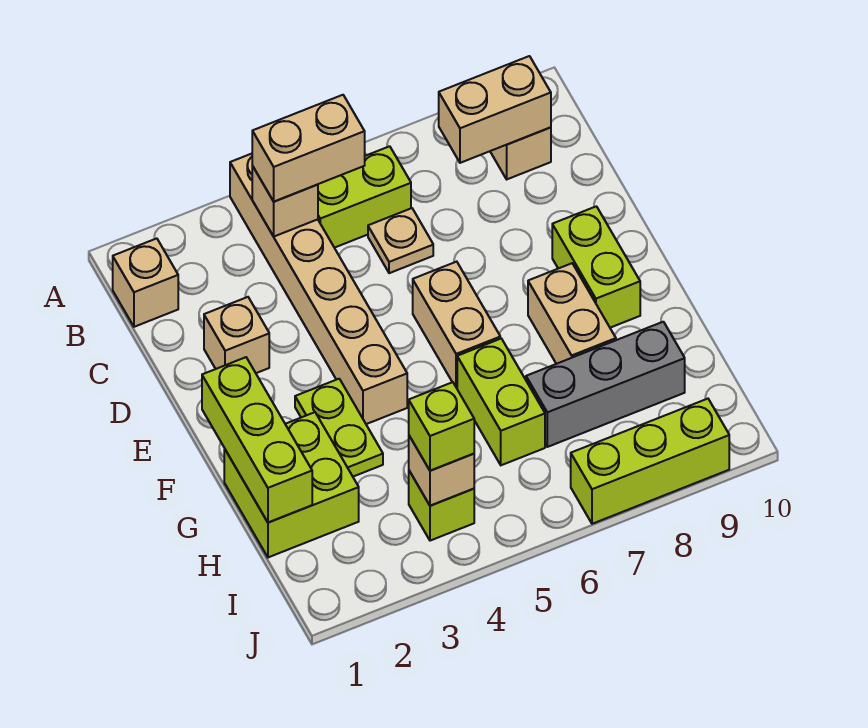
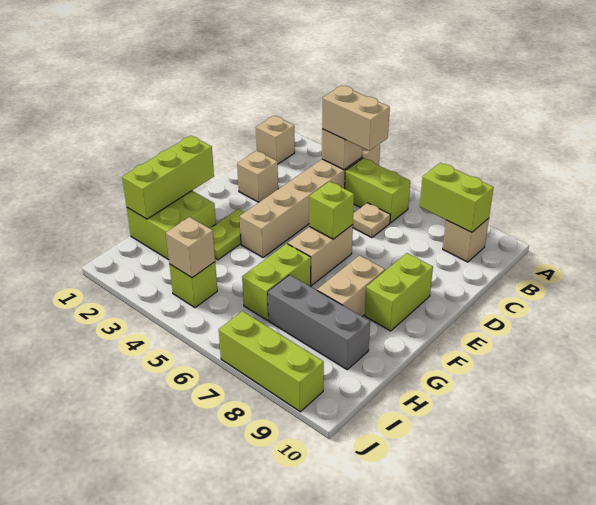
tan 1x2 brick [439,56,551,163] -> lime 1x2 brick [420,163,494,232]
lime 1x1 brick [409,382,474,471] -> lime 1x1 brick moved to [309,181,354,239]

